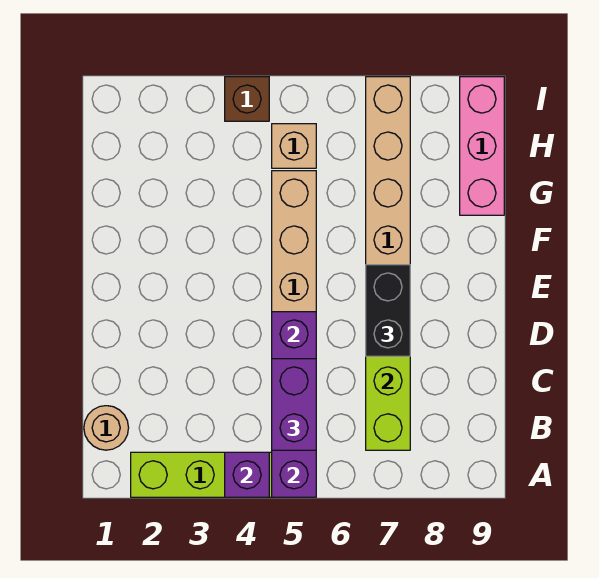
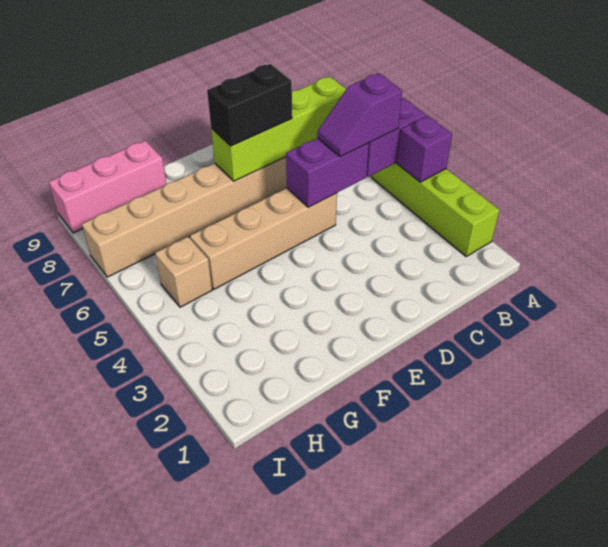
tan 1x1 round brick [84,406,129,450] -> none
purple 1x2 brick [272,359,316,450] -> purple 1x2 slope [317,73,402,157]
brown 1x1 brick [225,77,269,121] -> none

